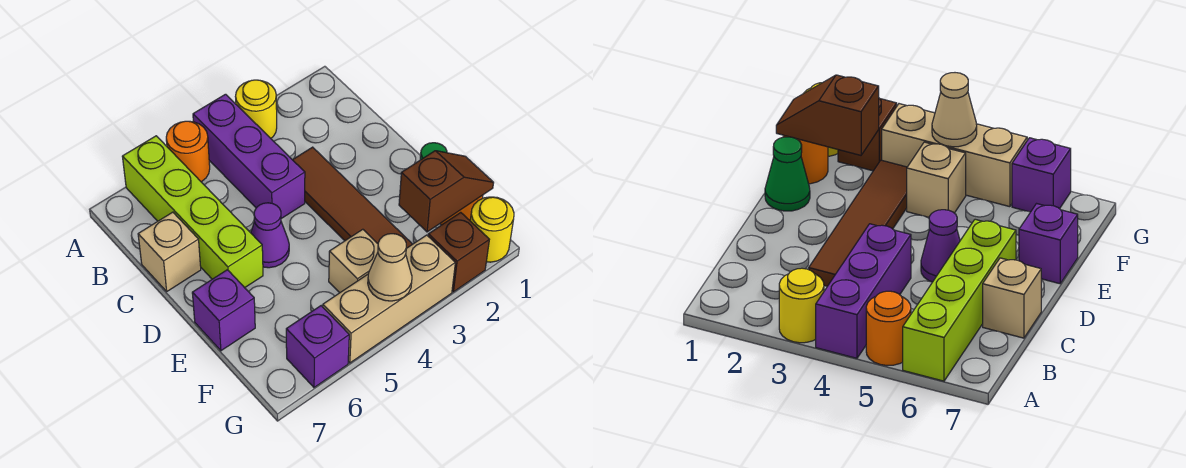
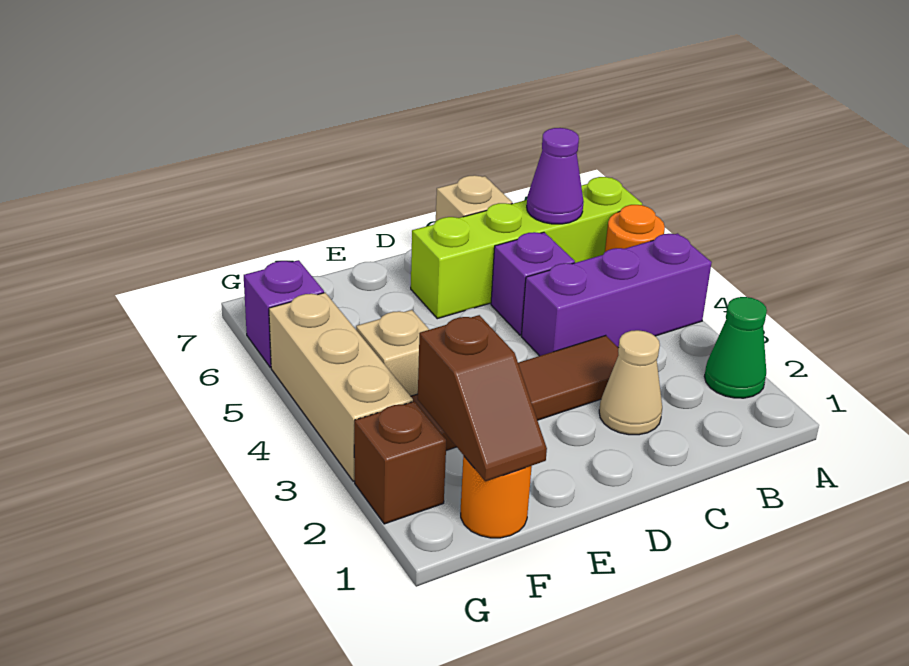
yellow 1x1 round brick [236,80,277,138] -> none
purple 1x1 cone [251,203,289,268] -> purple 1x1 cone moved to [527,128,584,224]
green 1x1 cone [765,137,810,211] -> green 1x1 cone moved to [704,297,767,398]
purple 1x1 brick [192,270,255,351] -> purple 1x1 brick moved to [491,232,575,335]
yellow 1x1 round brick [470,197,514,262] -> none
tan 1x1 cone [368,234,412,301] -> tan 1x1 cone moved to [599,330,662,435]

